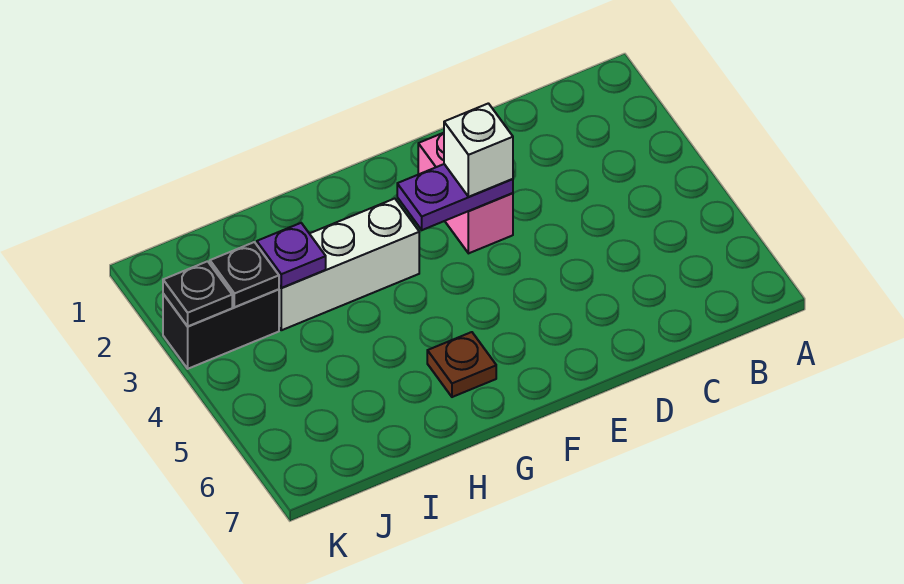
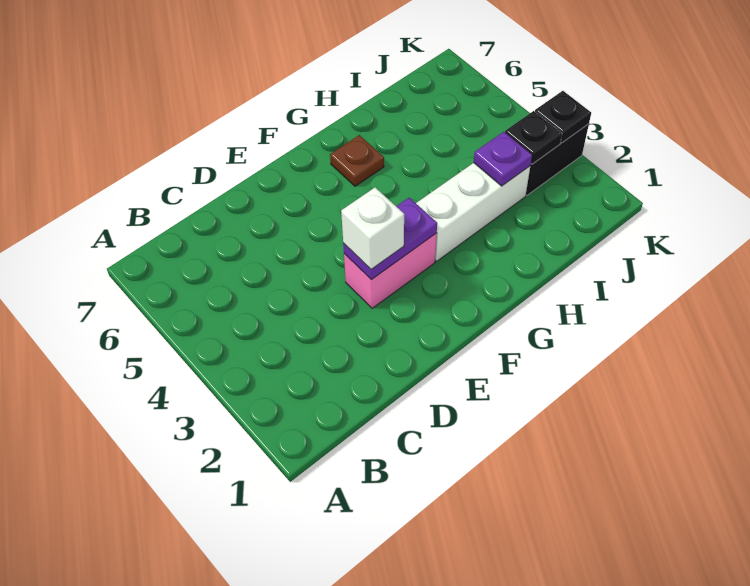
pink 1x2 brick [418,133,513,253] -> pink 1x2 brick turned to [344,233,437,308]

